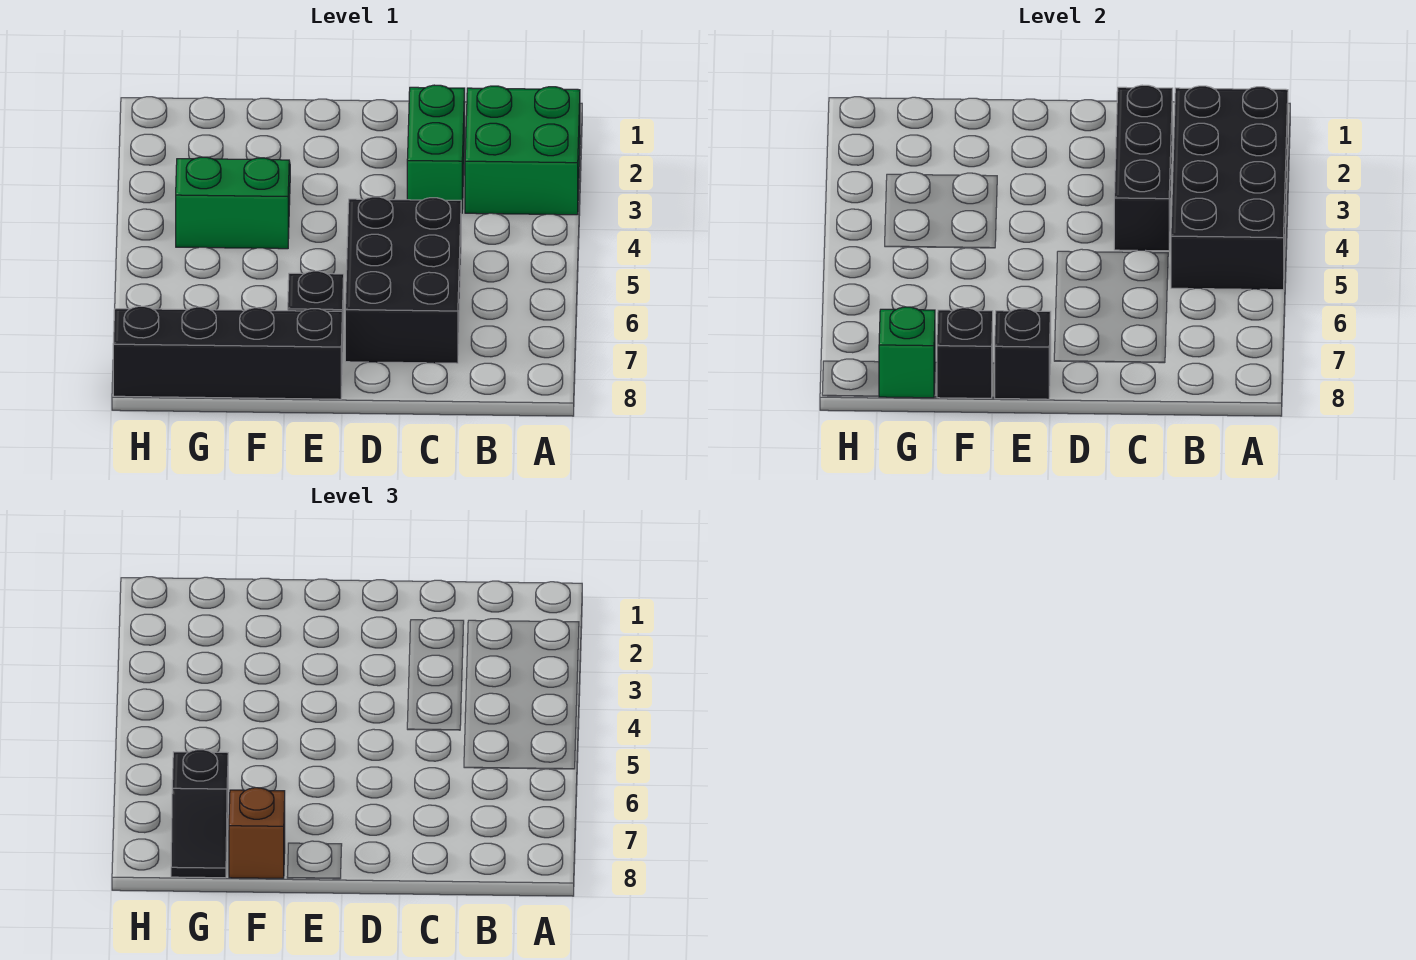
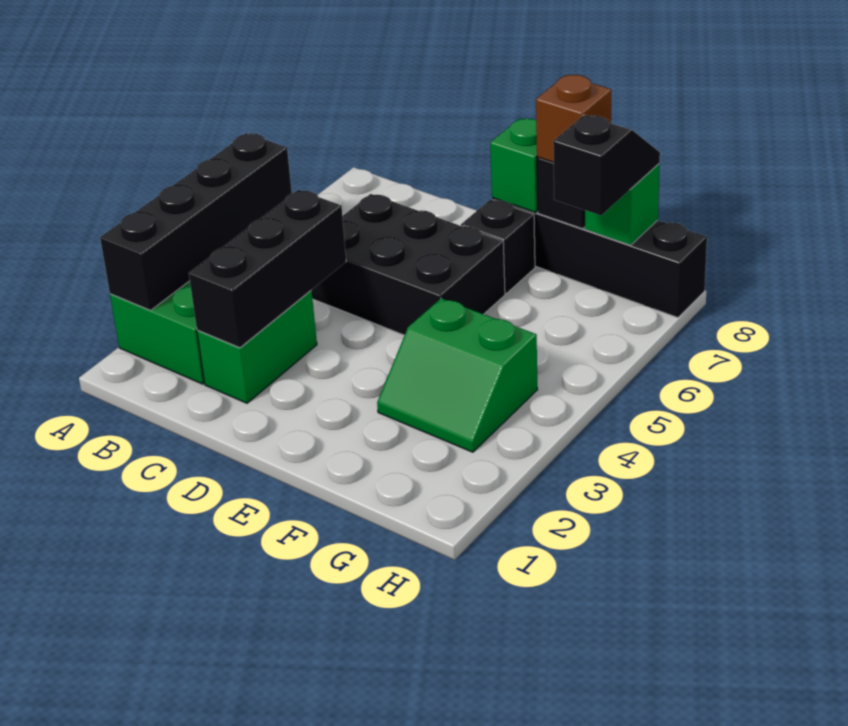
black 2x4 brick [1171,86,1288,290] -> black 1x4 brick [100,133,292,310]
black 2x3 brick [345,197,461,363] -> black 2x3 brick turned to [311,194,505,335]
black 1x1 brick [995,309,1051,399] -> green 1x1 brick [490,119,538,212]

